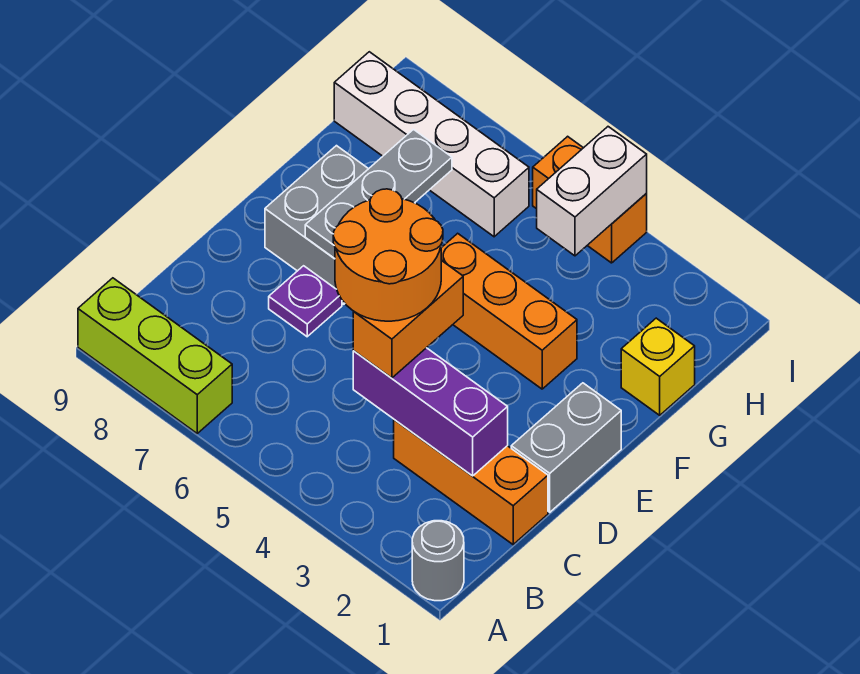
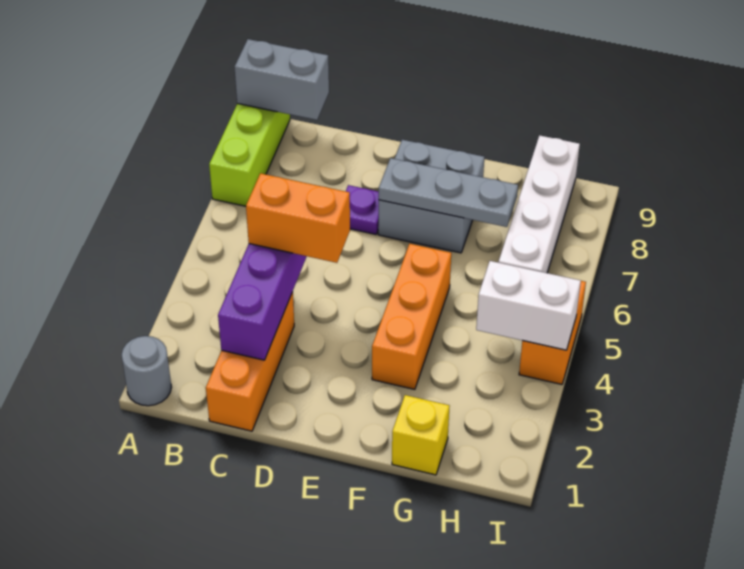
orange 2x2 round brick [333,189,443,321] -> none
grey 1x2 brick [511,383,621,512] -> grey 1x2 brick moved to [235,39,329,120]

